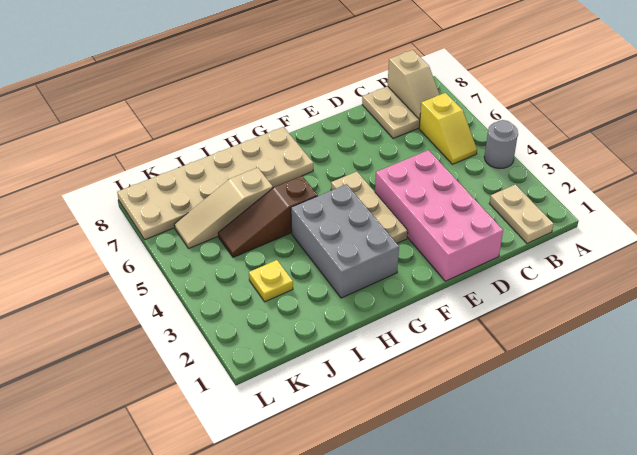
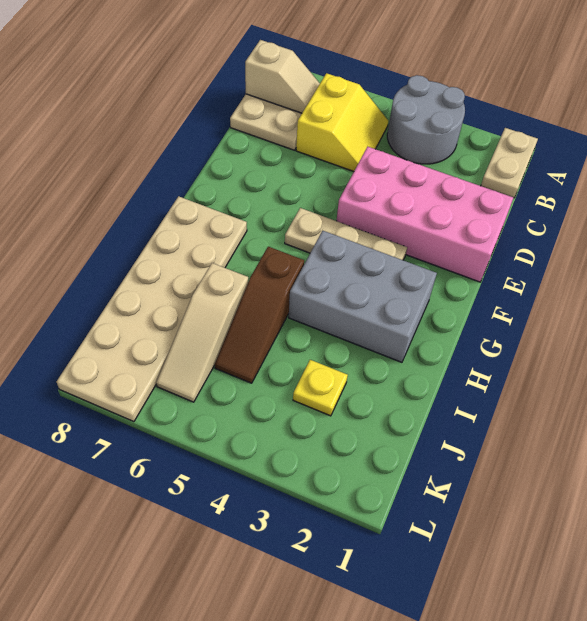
grey 1x1 round brick [484,120,518,168] -> grey 2x2 round brick [387,75,465,164]
tan 1x2 plate [489,184,553,243] -> tan 1x2 plate turned to [481,128,538,198]
yellow 1x2 slope [419,93,477,164] -> yellow 2x2 slope [296,73,388,172]

